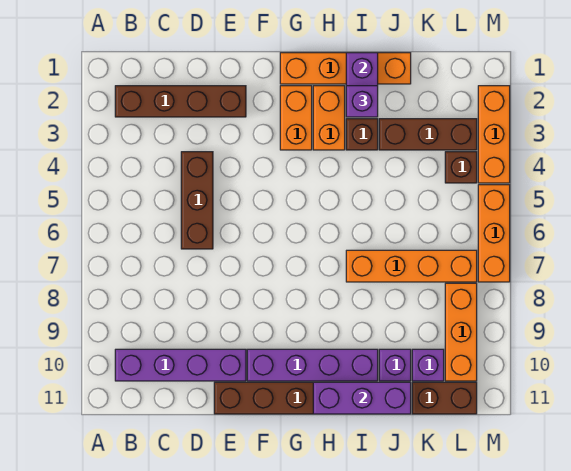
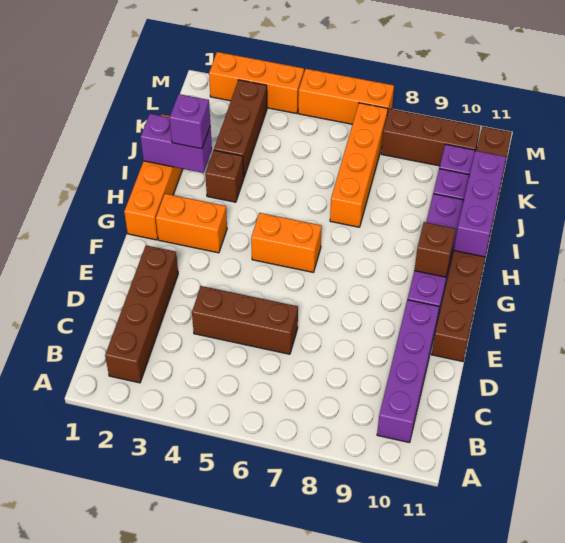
orange 1x2 brick [313,86,345,150] -> orange 1x2 brick moved to [251,213,322,272]
brown 1x1 brick [445,152,477,183] -> brown 1x1 brick moved to [414,222,455,277]
orange 1x3 brick [445,283,477,381] -> brown 1x3 brick [381,109,480,166]

